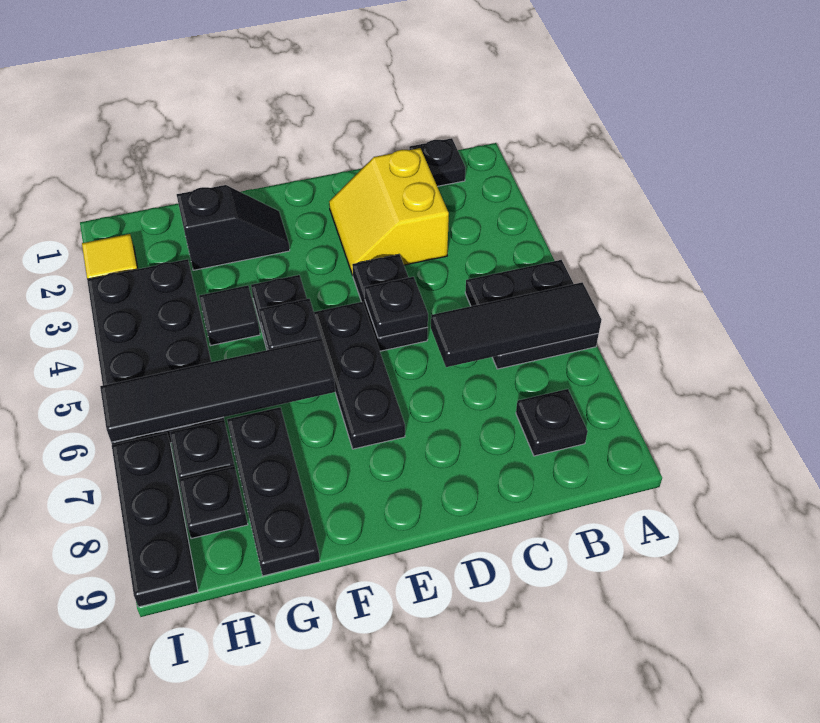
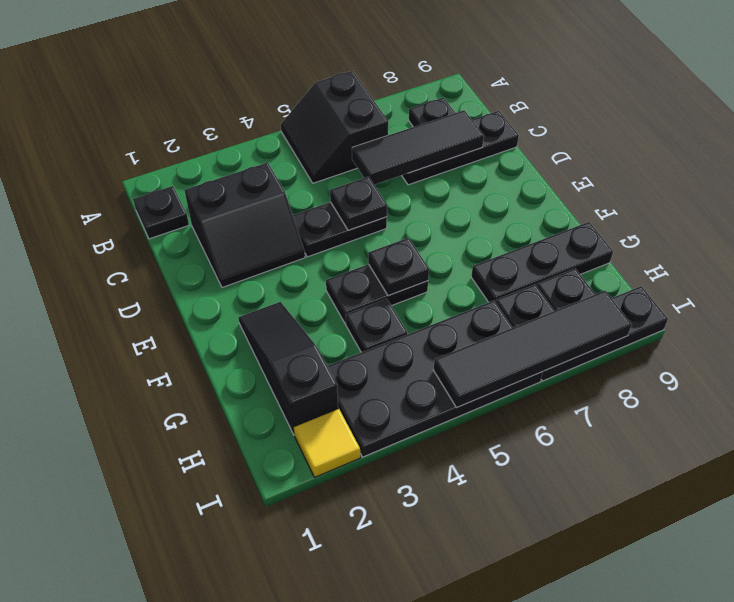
black 2x2 plate [465,260,599,369] -> black 2x2 slope [280,71,388,183]
black 1x3 tile [431,282,601,367] -> black 1x3 tile turned to [352,110,484,185]
yellow 2x2 slope [329,148,449,275] -> black 2x2 slope [184,162,305,288]
black 1x3 plate [314,302,405,449] -> black 1x3 plate moved to [402,111,519,185]
black 1x2 slope [177,185,290,270] -> black 1x3 slope [238,302,338,434]
black 1x4 tile [100,338,335,442] -> black 1x4 tile turned to [434,291,632,408]
black 1x1 tile [199,285,260,346] -> black 1x1 plate [345,299,407,352]

